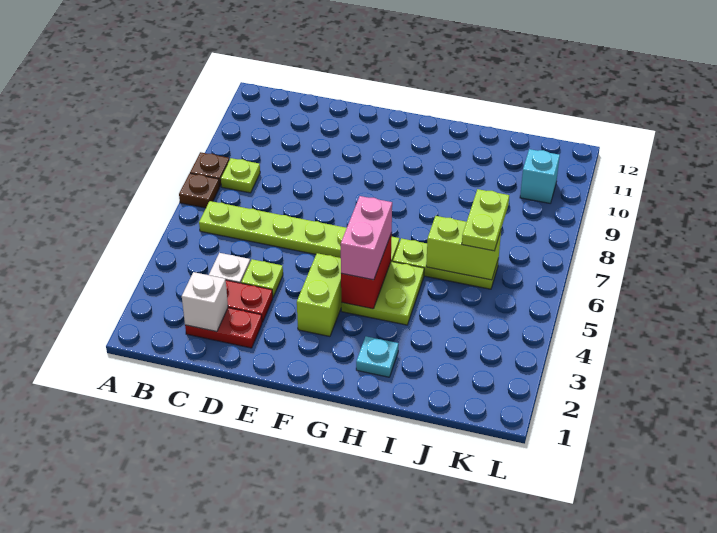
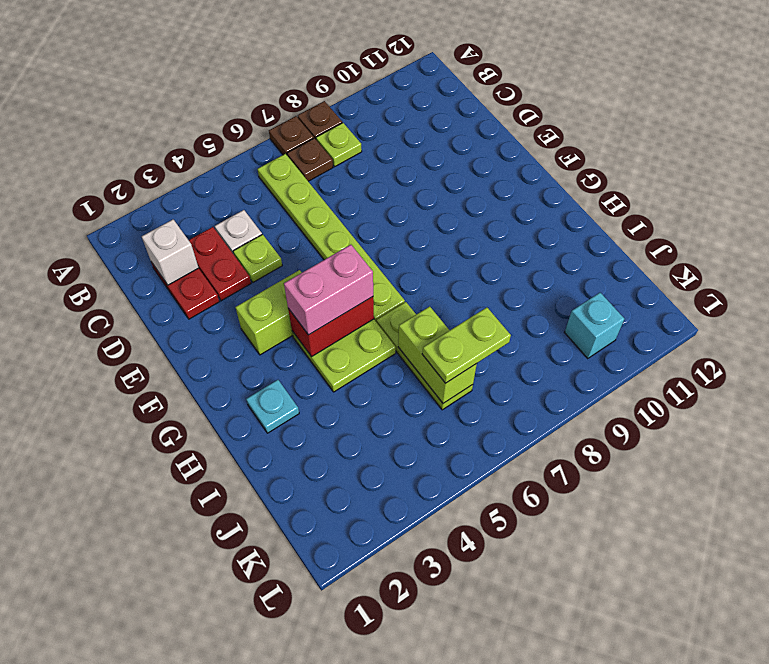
none -> brown 1x1 plate [287,138,333,181]

